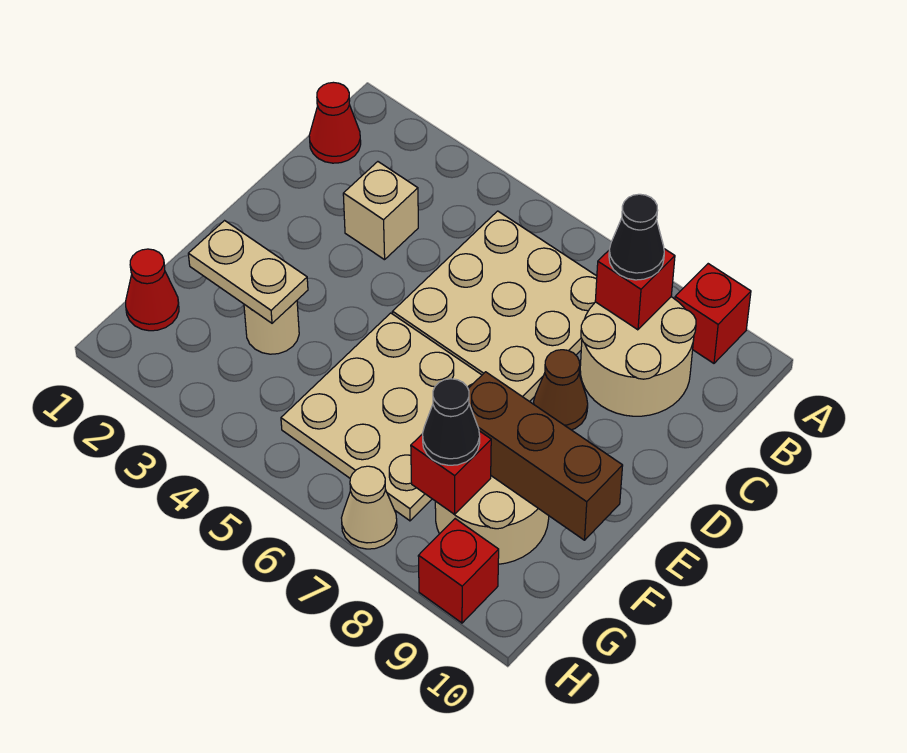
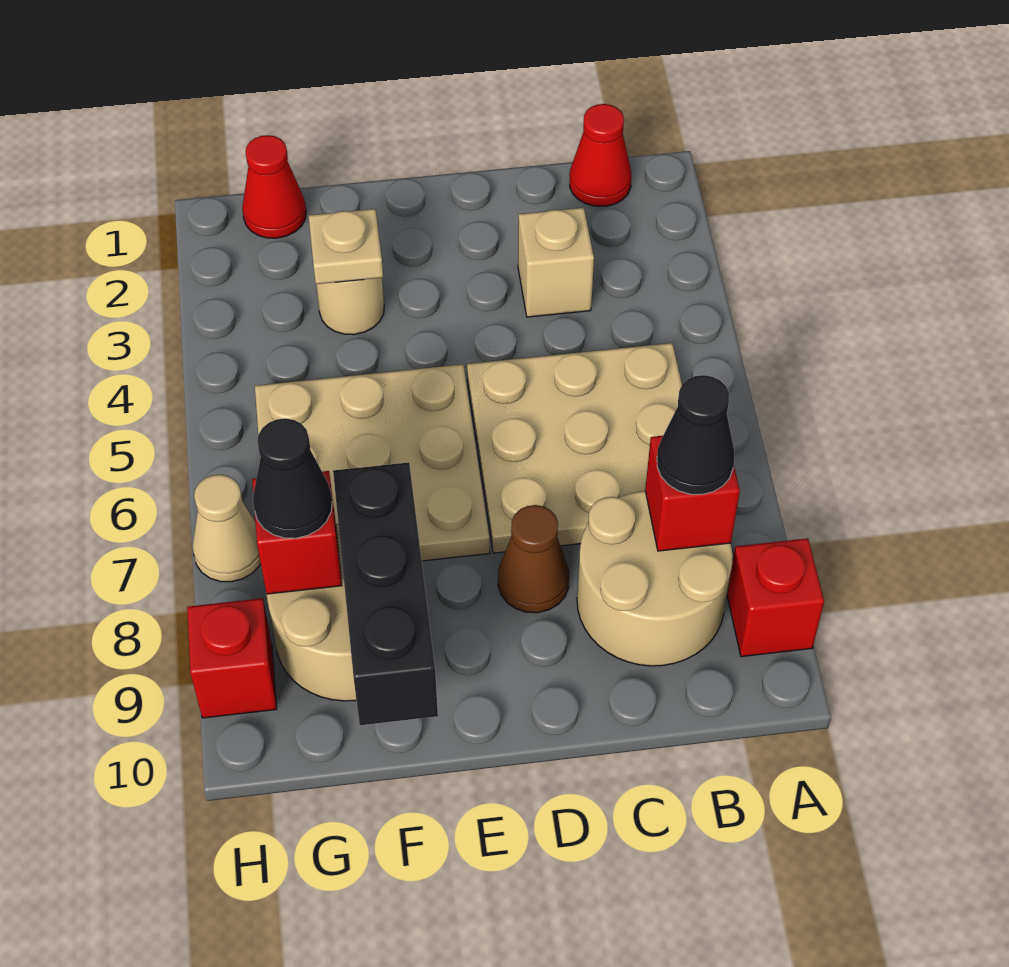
tan 1x2 plate [188,221,308,323] -> tan 1x1 plate [309,209,383,284]
brown 1x3 brick [468,372,623,540] -> black 1x3 brick [333,462,438,725]

